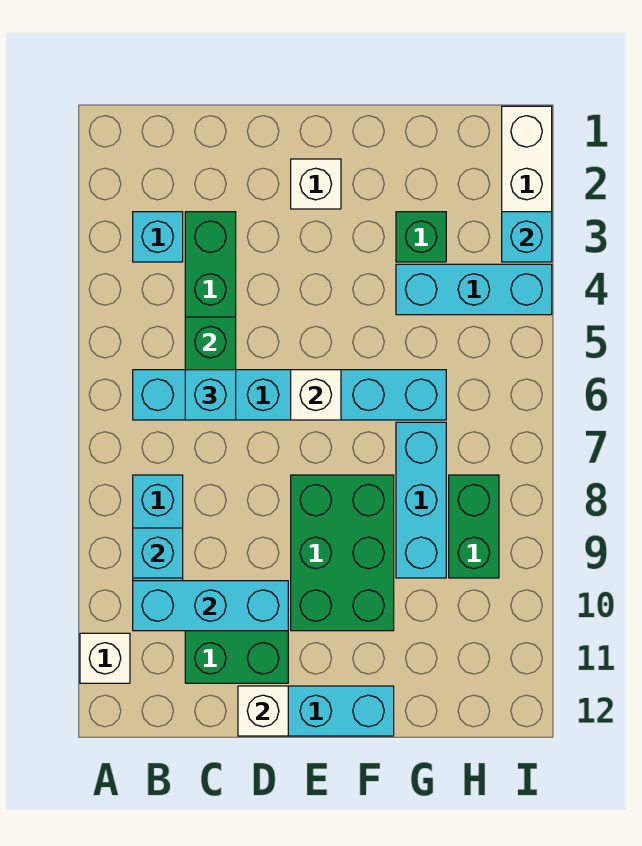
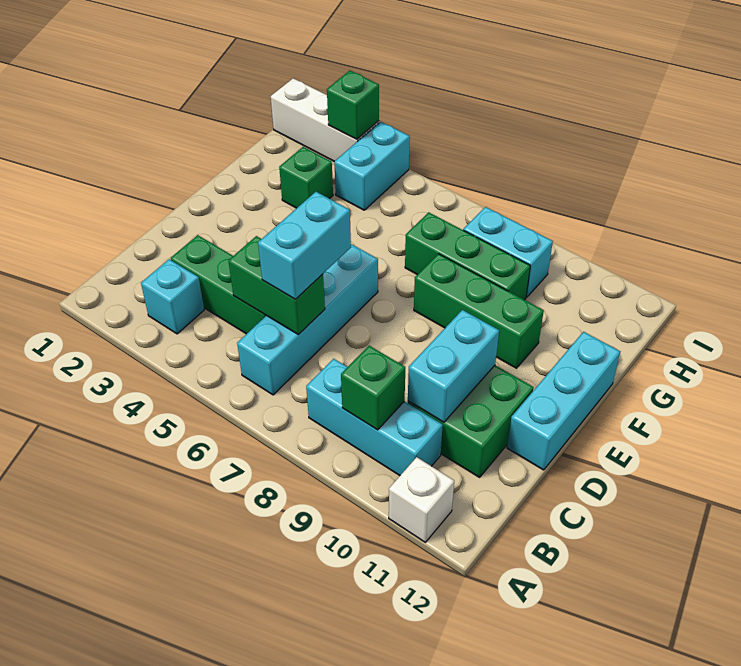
cyan 1x6 brick [133,370,446,420] -> cyan 1x4 brick [237,244,378,395]
cyan 1x1 brick [133,528,183,578] -> green 1x1 brick [341,346,405,430]
cyan 1x3 brick [133,581,288,631] -> cyan 1x2 brick [408,310,499,422]
cyan 1x1 brick [185,370,236,420] -> cyan 1x2 brick [258,192,351,299]
white 1x1 brick [238,686,288,736] -> none
white 1x1 brick [291,159,341,209] -> none
white 1x1 brick [291,370,341,420] -> none
green 2x3 brick [291,475,394,631] -> green 1x3 brick [414,254,544,368]
cyan 1x3 brick [396,264,552,315] -> cyan 1x2 brick [334,122,410,210]
cyan 1x3 brick [396,422,446,578] -> green 1x3 brick [405,212,530,300]
green 1x2 brick [449,475,499,578] -> cyan 1x2 brick [463,207,553,297]
cyan 1x1 brick [502,212,552,262] -> green 1x1 brick [327,71,379,139]

